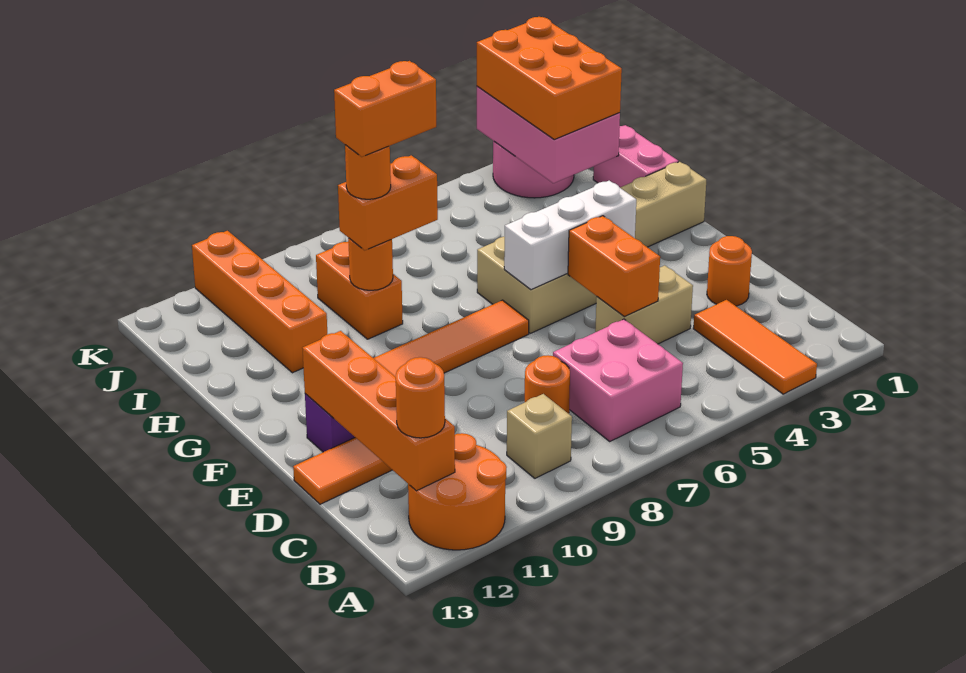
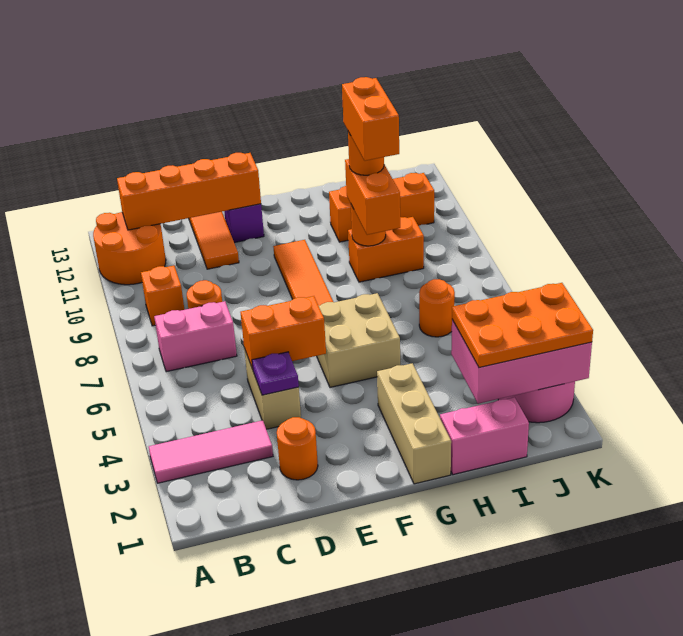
orange 1x3 tile [693,300,817,394] -> pink 1x3 tile [149,420,273,483]
pink 2x2 brick [553,319,683,441] -> pink 1x2 brick [154,301,237,372]
tan 1x1 brick [507,394,572,478] -> orange 1x1 brick [141,266,184,326]
orange 1x1 round brick [396,357,445,438] -> orange 1x1 round brick moved to [419,279,455,337]
none -> purple 1x1 plate [252,352,299,395]
white 1x3 brick [504,181,636,290] -> none
orange 1x4 brick [192,231,327,373] -> orange 1x3 brick [329,173,434,242]
orange 2x3 brick [477,17,622,139] -> orange 2x3 plate [452,283,593,367]

